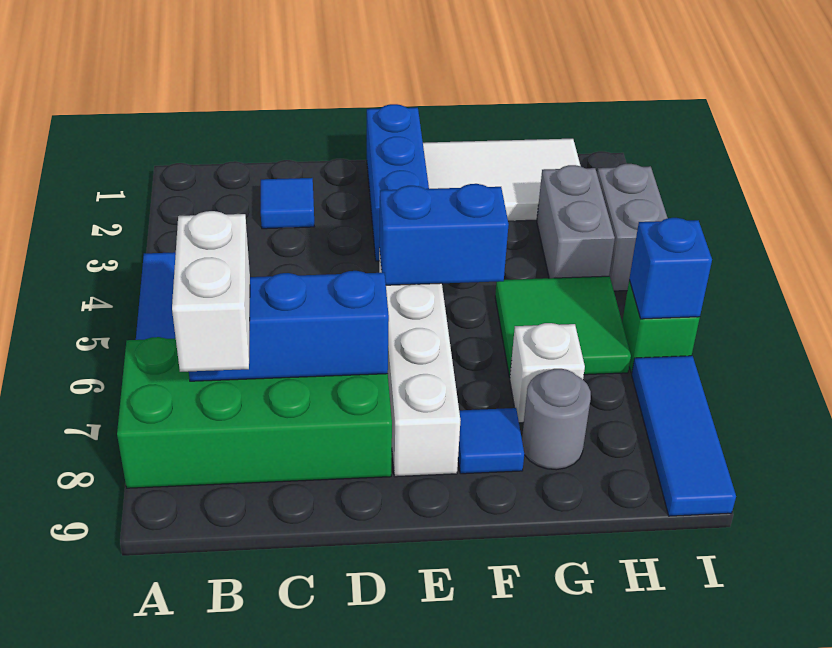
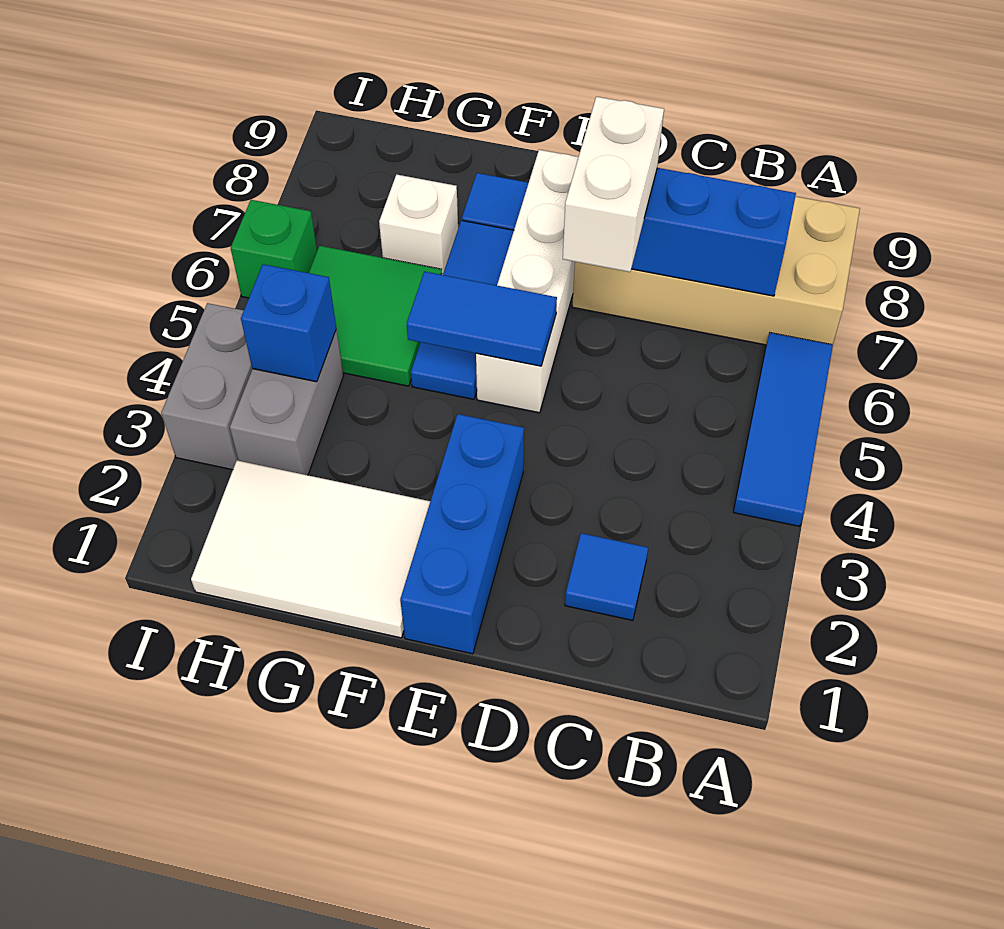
green 2x4 brick [117,337,392,488] -> tan 2x4 brick [572,196,860,345]
white 1x2 brick [172,211,250,372] -> white 1x2 brick moved to [563,97,664,272]
blue 1x2 brick [379,184,509,285] -> blue 1x2 tile [407,272,557,366]
grey 1x1 round brick [522,369,591,470] -> none
blue 1x1 brick [629,218,712,319] -> blue 1x1 brick moved to [241,264,336,382]
blue 1x3 tile [632,356,736,516] -> blue 1x3 tile moved to [411,220,514,399]

